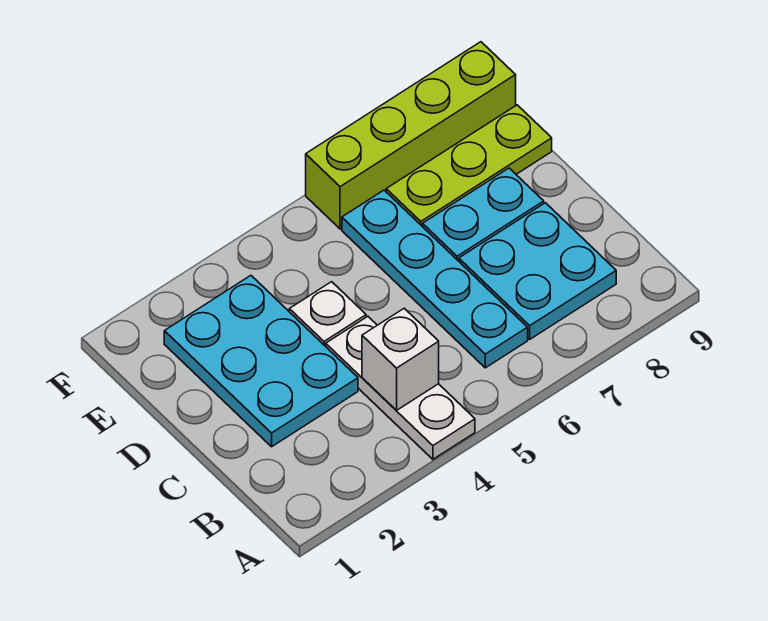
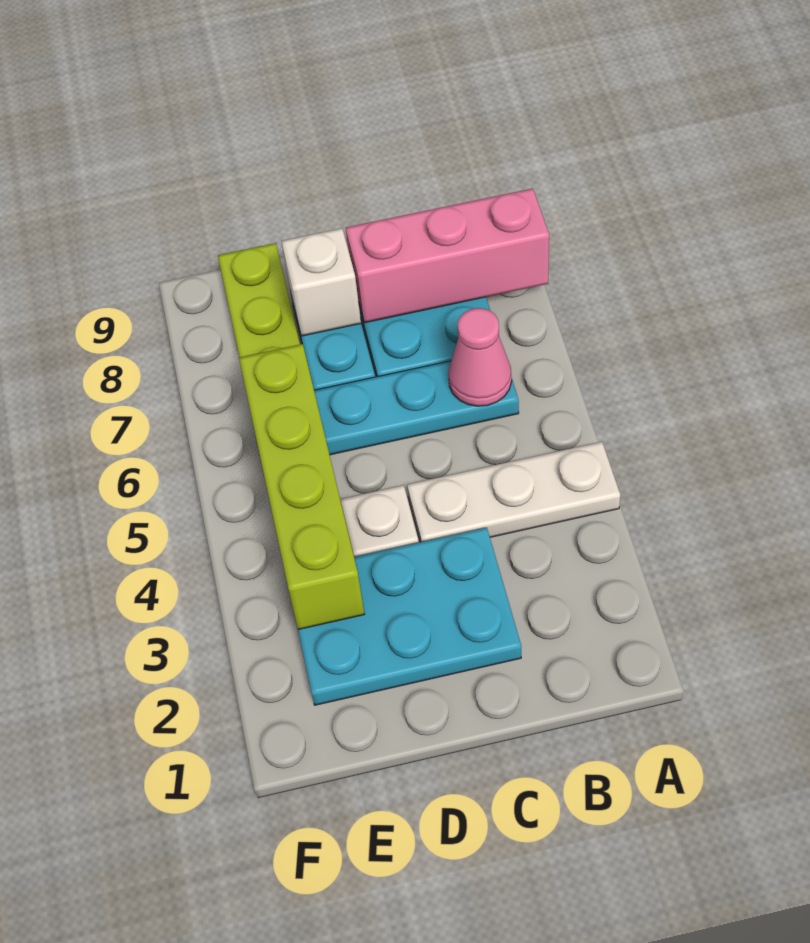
none -> pink 1x3 brick [346,189,549,323]
white 1x1 brick [362,308,439,410] -> white 1x1 brick moved to [281,228,361,336]
none -> pink 1x1 cone [448,308,512,406]
lime 1x4 brick [306,42,516,229] -> lime 1x4 brick moved to [239,344,364,630]

